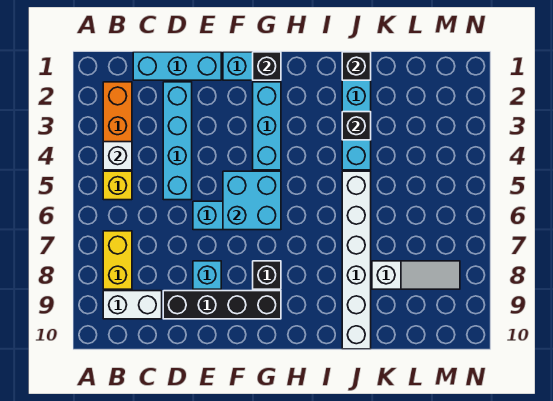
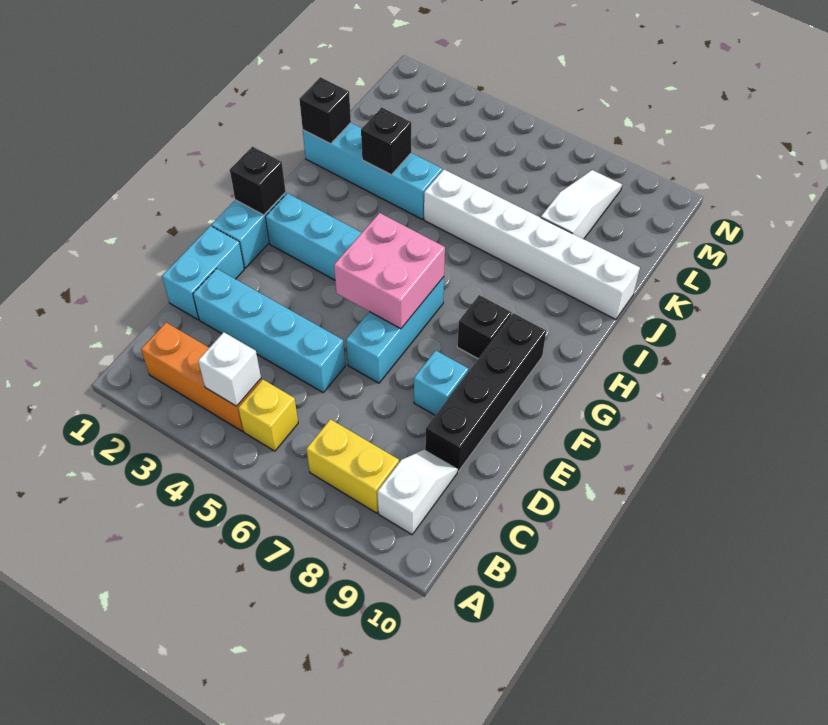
white 1x2 brick [103,291,162,319] -> white 1x2 slope [377,449,458,534]
cyan 1x3 brick [133,52,221,80] -> cyan 1x2 brick [162,226,244,320]
cyan 2x2 brick [223,171,281,230] -> pink 2x2 brick [334,213,445,329]

